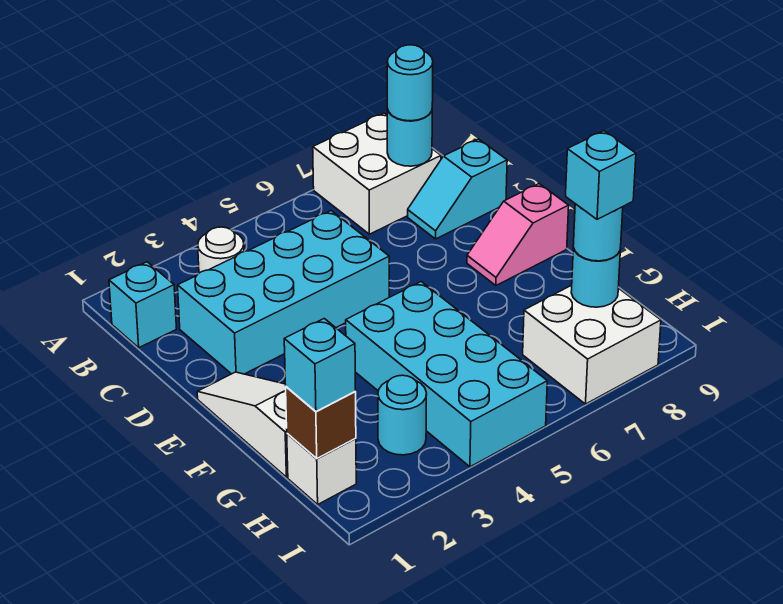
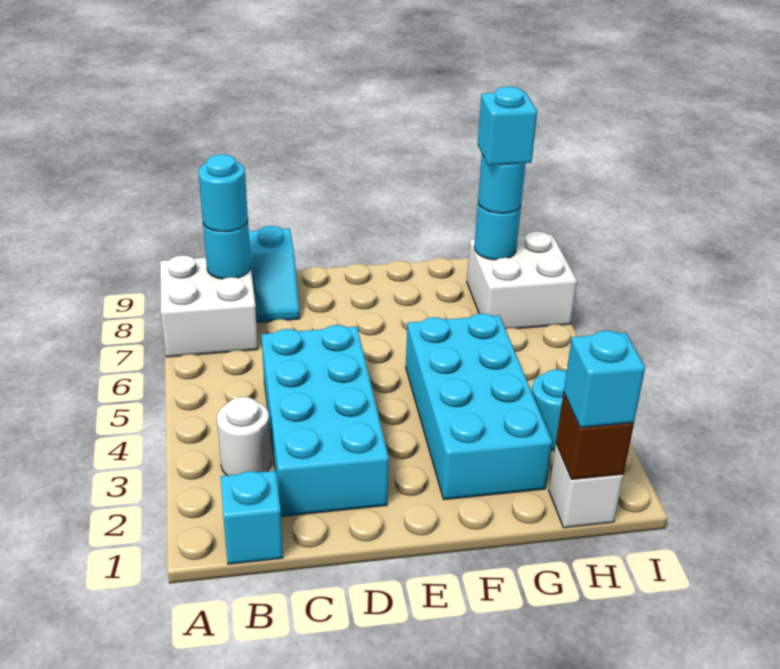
white 1x3 slope [197,372,288,477] -> none
pink 1x2 slope [467,184,569,285] -> none
cyan 2x4 brick [346,282,547,467] -> cyan 2x4 brick turned to [406,314,552,500]

